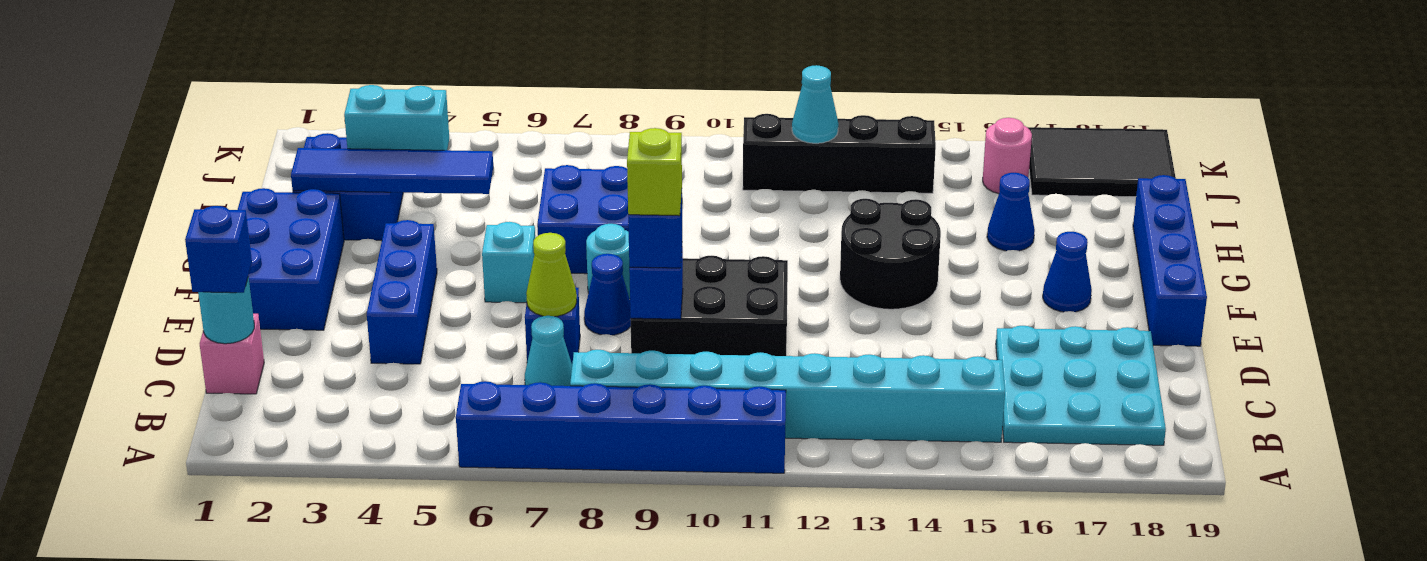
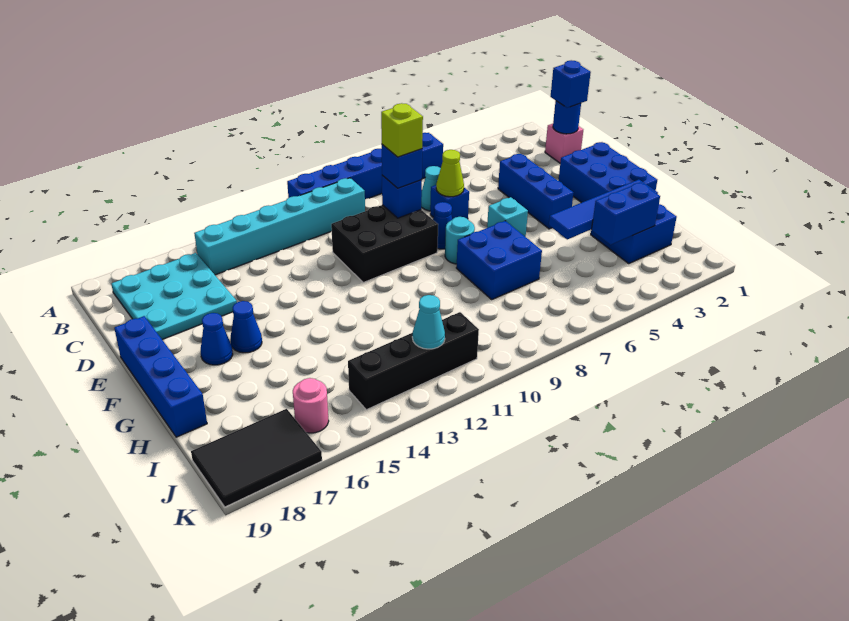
cyan 1x8 brick [570,350,1005,442] -> cyan 1x6 brick [194,178,365,275]
cyan 1x1 round brick [198,277,254,344] -> blue 1x1 round brick [553,101,581,134]
black 2x2 round brick [840,199,941,309] -> none
blue 1x1 cone [987,173,1035,251] -> blue 1x1 cone moved to [231,301,262,353]
cyan 1x2 brick [344,85,449,150] -> blue 1x2 brick [591,183,660,245]

